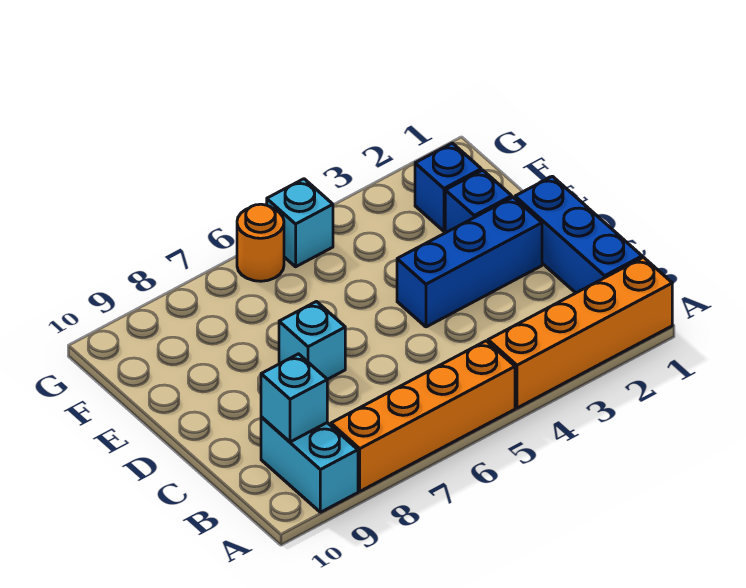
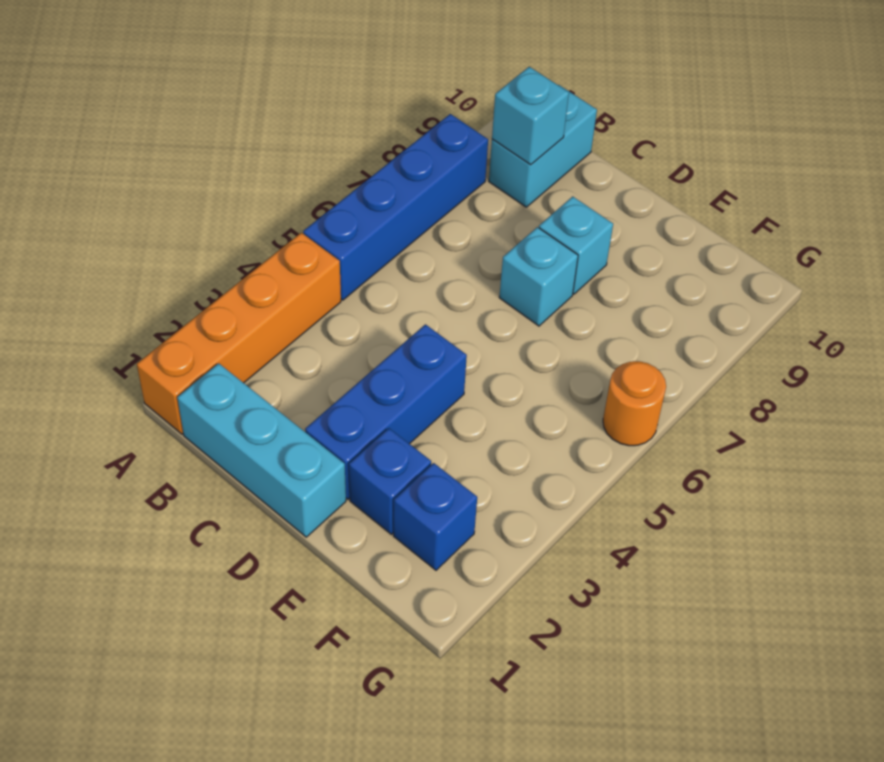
orange 1x4 brick [331,341,515,491] -> blue 1x4 brick [303,114,488,300]
cyan 1x2 brick [261,417,358,512] -> cyan 1x2 brick turned to [489,85,597,207]
blue 1x3 brick [515,176,642,293] -> cyan 1x3 brick [177,363,346,537]
cyan 1x1 brick [267,179,333,267] -> cyan 1x1 brick moved to [539,196,613,294]

